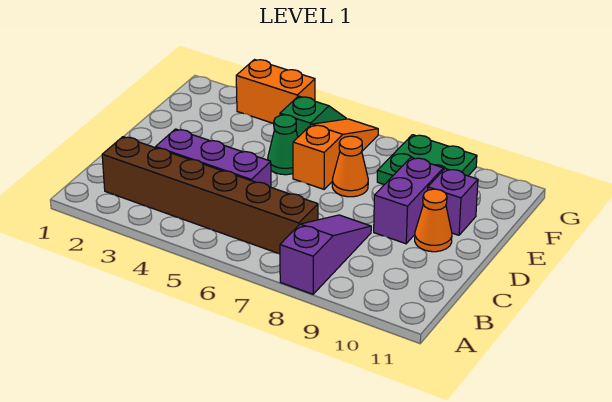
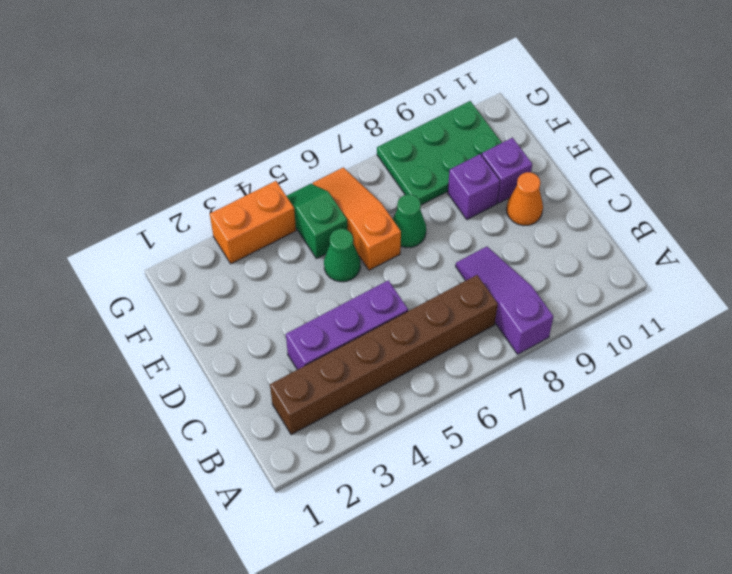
purple 1x2 brick [374,157,443,244] -> purple 1x1 brick [448,154,500,219]
orange 1x1 cone [332,136,368,197] -> green 1x1 cone [393,194,426,248]
green 2x2 plate [377,135,477,185] -> green 2x3 plate [377,101,502,205]

